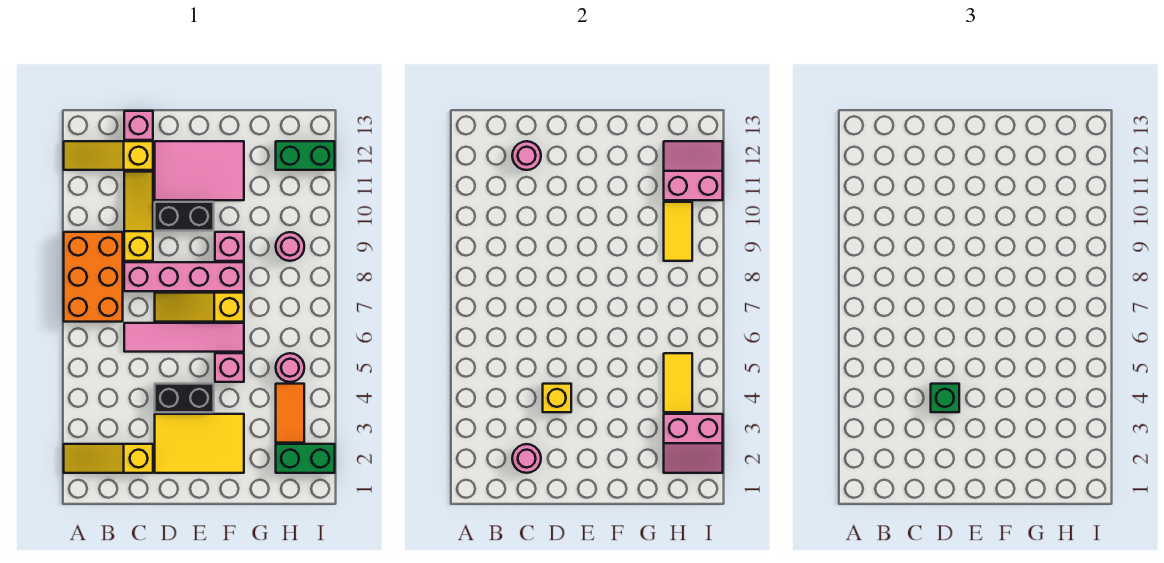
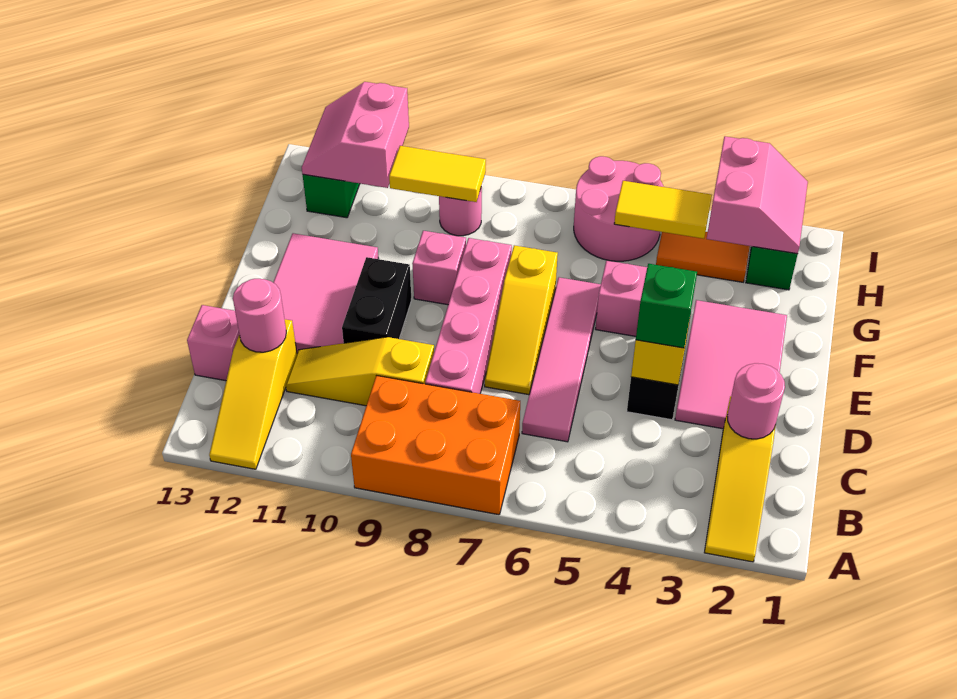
yellow 2x3 tile [155,414,244,473] -> pink 2x3 tile [675,300,787,429]
pink 1x1 round brick [276,353,304,382] -> pink 2x2 round brick [574,156,663,261]

